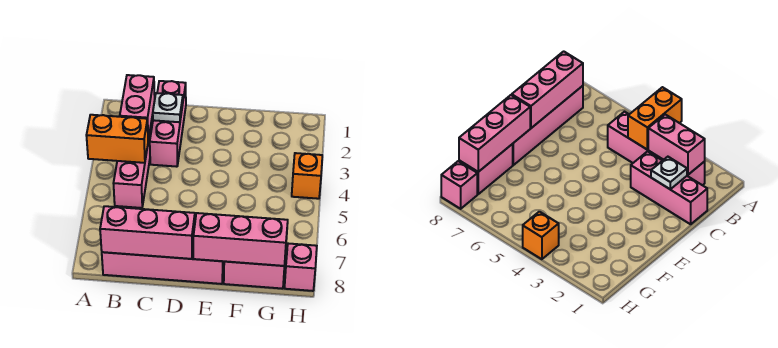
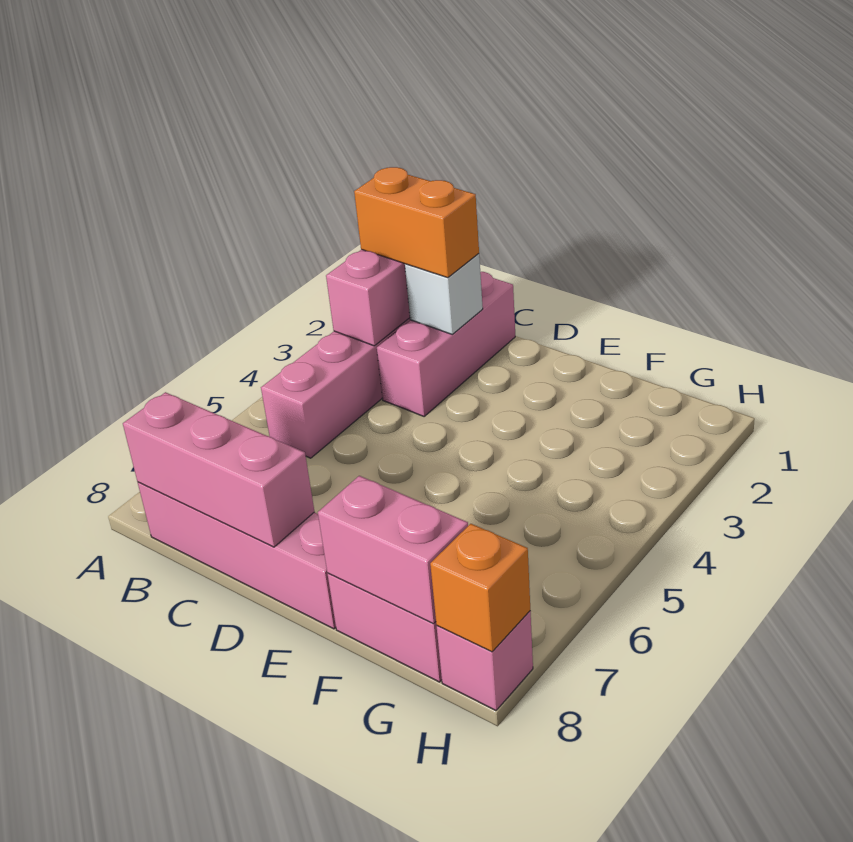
orange 1x2 brick [86,115,148,163] -> orange 1x2 brick moved to [354,167,479,278]
white 1x1 plate [153,93,183,122] -> white 1x1 brick [405,254,483,334]
pink 1x3 brick [193,213,288,266] -> pink 1x2 brick [318,476,468,624]
orange 1x1 brick [292,153,322,199] -> orange 1x1 brick moved to [430,524,530,652]

